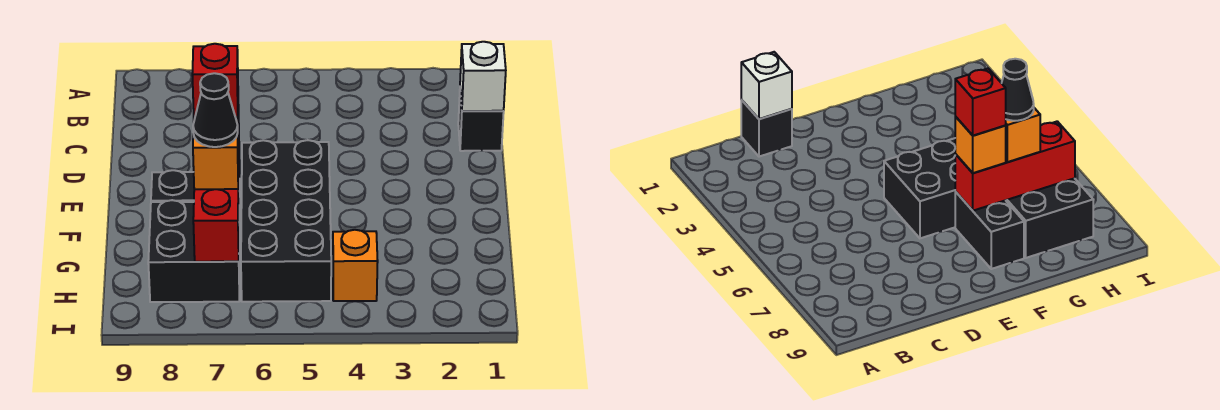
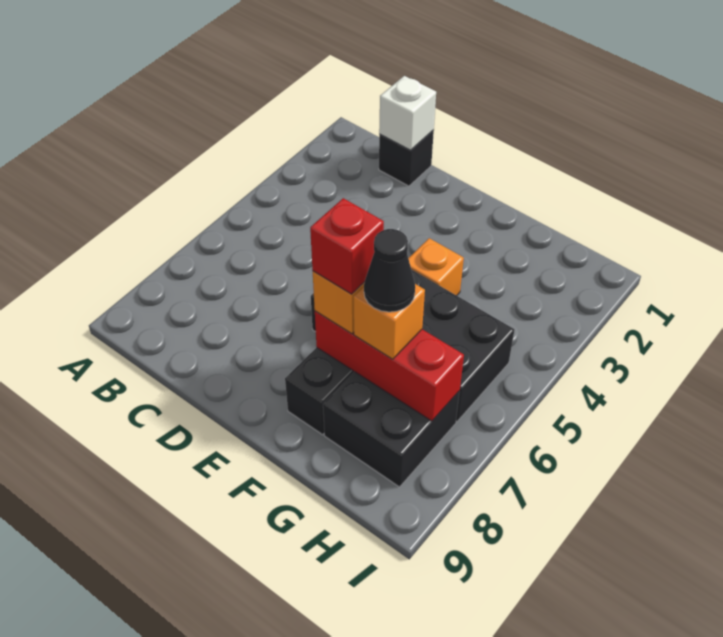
orange 1x1 brick [333,230,378,301] -> orange 1x1 brick moved to [408,238,464,296]

